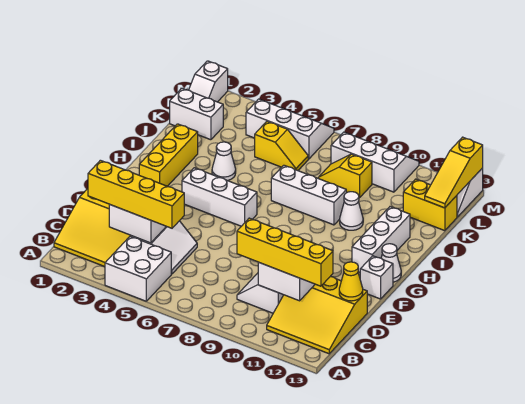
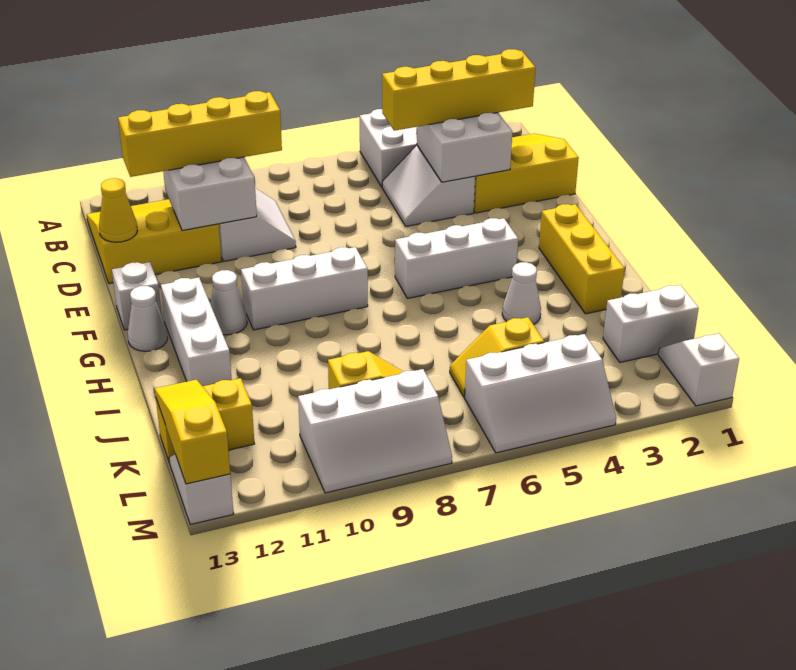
white 1x3 brick [271,165,346,225] -> white 1x3 brick moved to [241,247,368,330]
white 1x1 cone [340,192,363,230] -> white 1x1 cone moved to [210,270,247,335]

